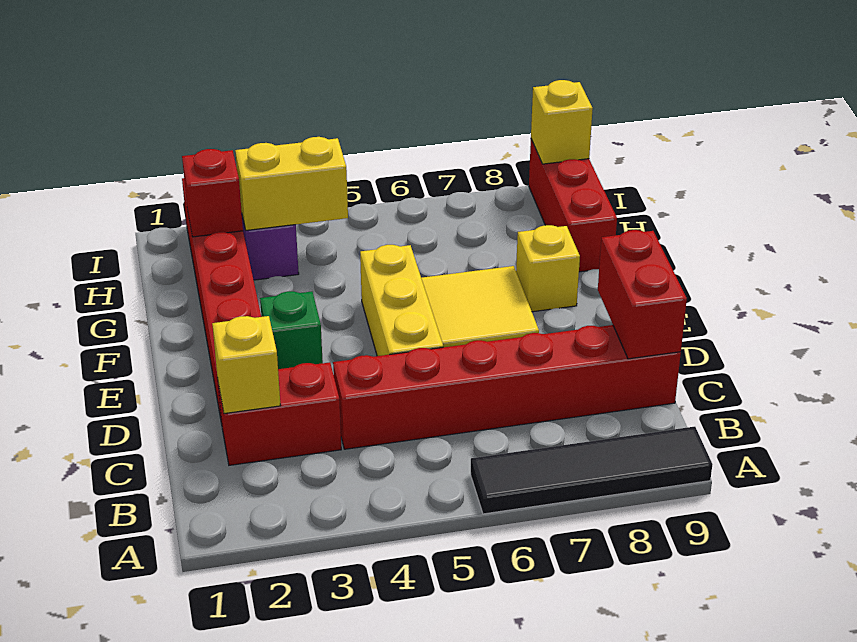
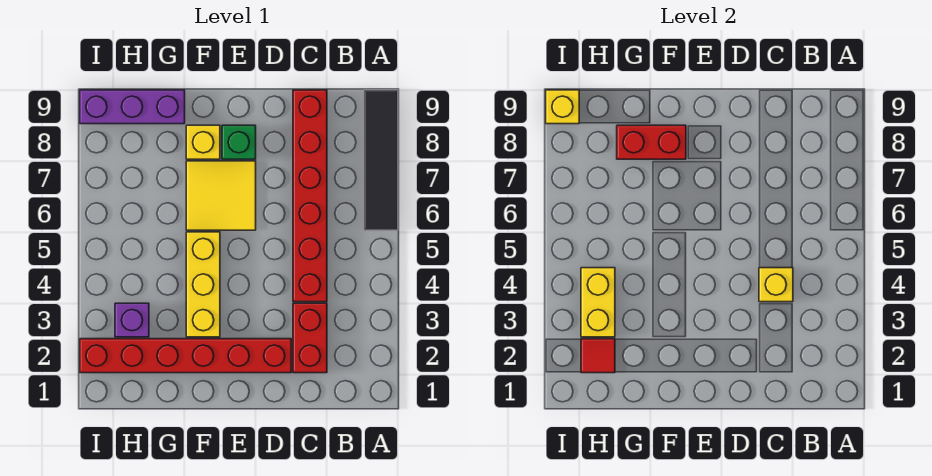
yellow 1x1 brick [212,316,281,414] -> yellow 1x1 brick moved to [759,268,793,302]
red 1x2 brick [598,230,687,359] -> red 1x2 brick moved to [617,125,686,159]
yellow 1x3 brick [360,245,443,356] -> yellow 1x3 brick turned to [186,232,220,337]
green 1x1 brick [260,291,323,369] -> green 1x1 brick moved to [222,125,256,159]
red 1x3 brick [529,139,617,272] -> purple 1x3 brick [80,90,185,124]
red 1x1 brick [182,149,243,237] -> red 1x1 tile [581,339,615,373]

